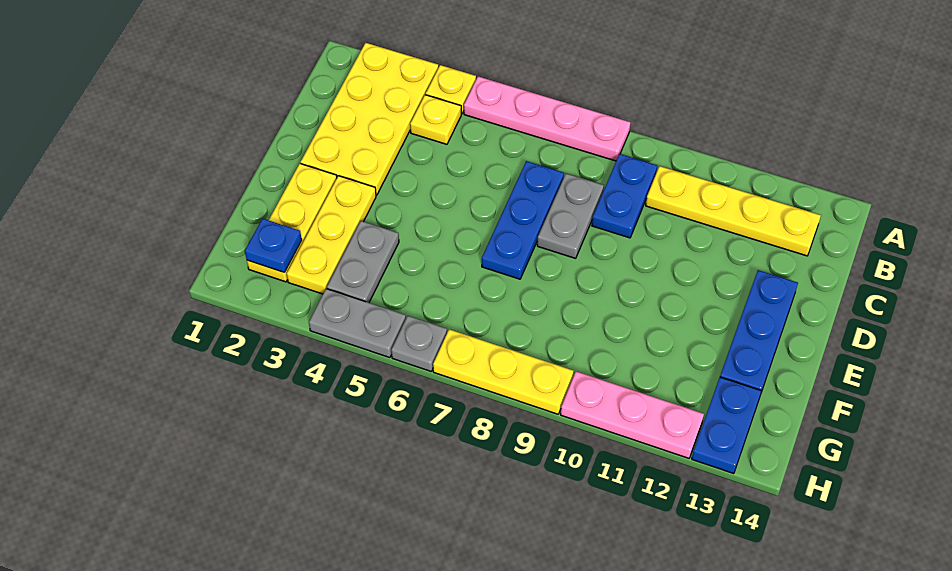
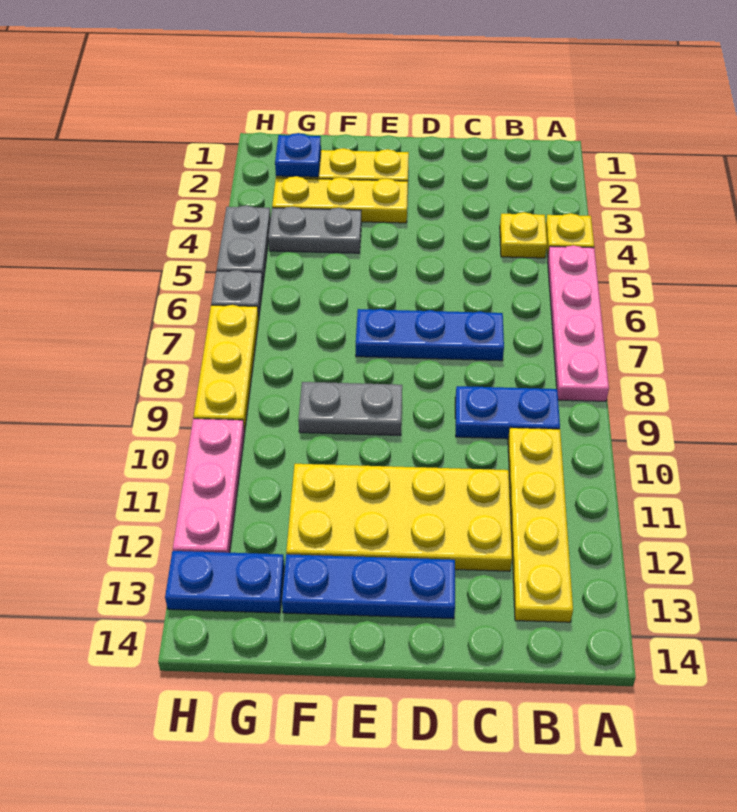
yellow 2x4 plate [301,43,438,195] -> yellow 2x4 plate moved to [286,464,512,571]
grey 1x2 plate [537,173,604,258] -> grey 1x2 plate moved to [298,382,402,435]

